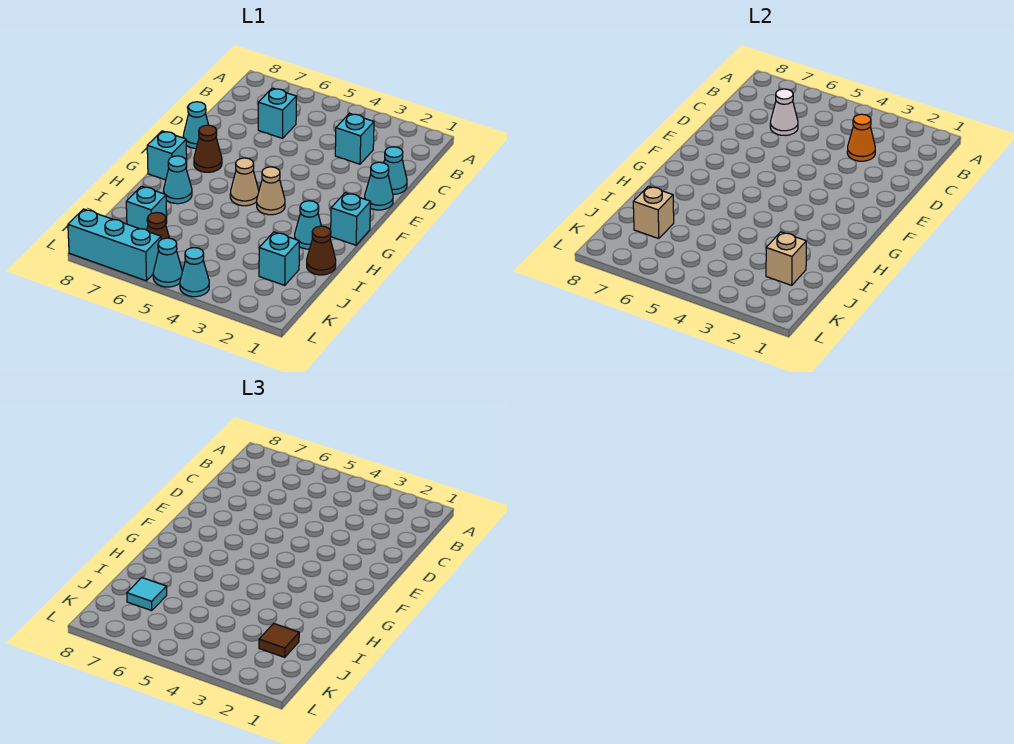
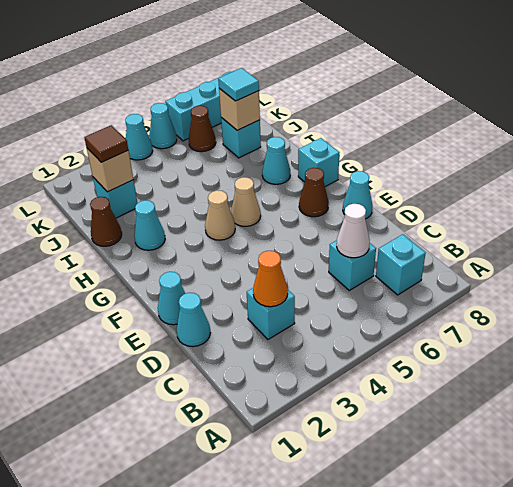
cyan 1x1 brick [331,193,371,245] -> cyan 1x1 brick moved to [376,234,426,295]

